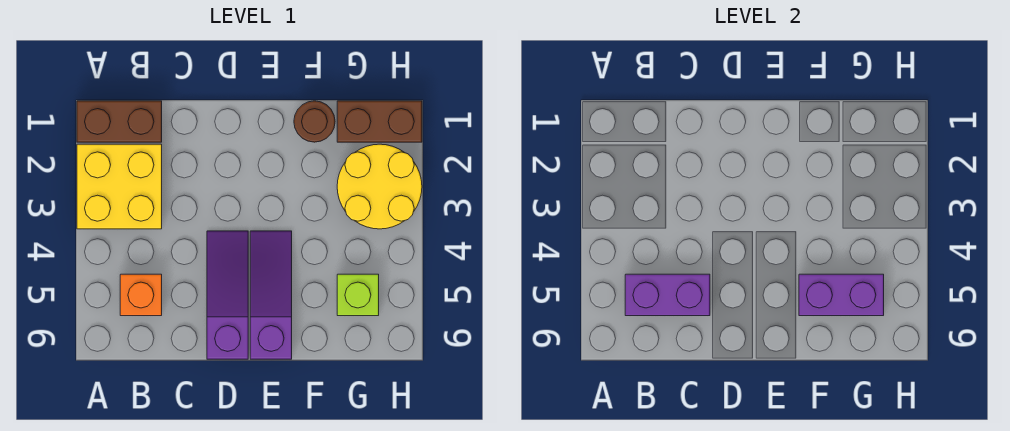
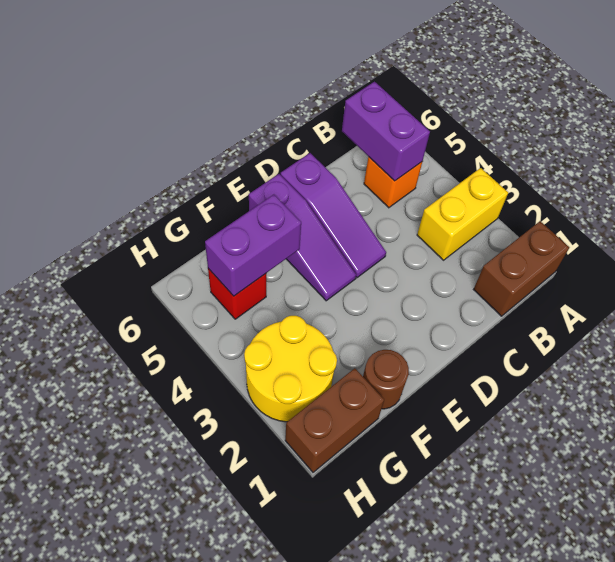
yellow 2x2 brick [77,144,162,229] -> yellow 1x2 brick [417,168,508,260]
purple 1x2 brick [625,274,710,316] -> purple 1x2 brick turned to [342,82,430,181]
lime 1x1 brick [337,274,379,316] -> red 1x1 brick [208,269,266,319]

